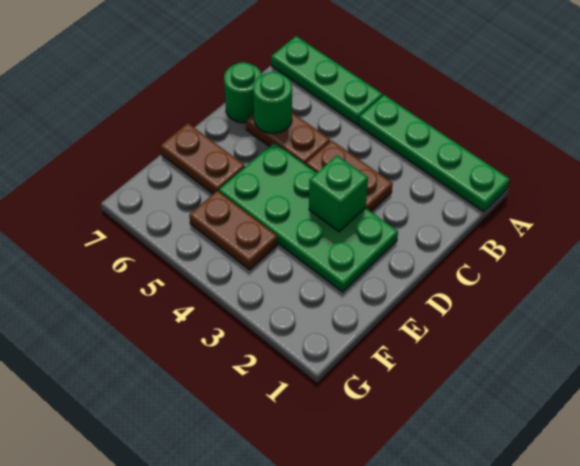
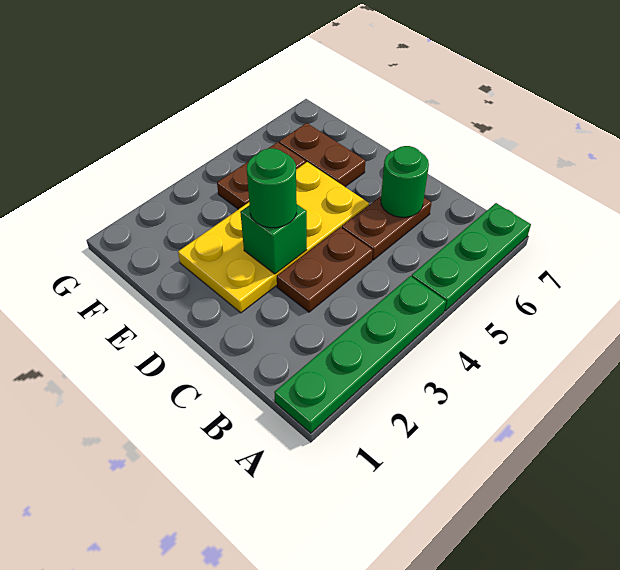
green 1x1 round brick [224,62,262,123] -> green 1x1 round brick moved to [247,148,297,228]
green 2x4 plate [219,142,398,292] -> yellow 2x4 plate [178,162,369,313]
brown 1x2 plate [160,123,245,194] -> brown 1x2 plate turned to [279,123,365,187]

